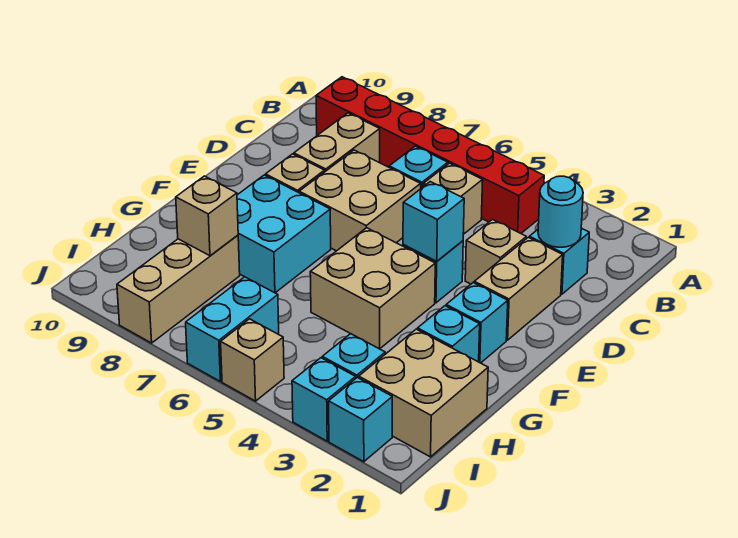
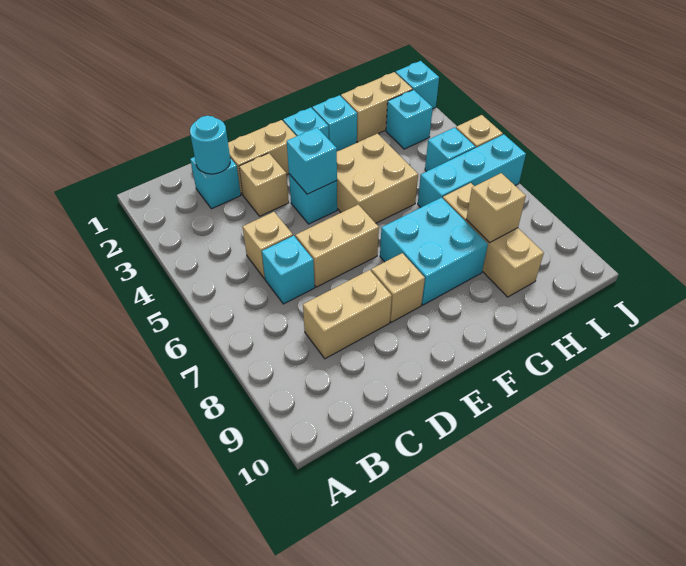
red 1x6 brick [316,77,544,233] -> none
tan 2x2 brick [299,150,421,251] -> tan 1x2 brick [295,205,379,287]
tan 2x2 brick [359,329,488,457] -> tan 1x2 brick [341,72,413,142]
tan 1x3 brick [117,235,240,343] -> tan 1x3 brick turned to [443,183,544,297]
cyan 1x2 brick [186,277,279,381] -> cyan 1x3 brick [418,134,526,207]
cyan 1x1 brick [292,358,356,441] -> cyan 1x1 brick moved to [425,127,475,172]

